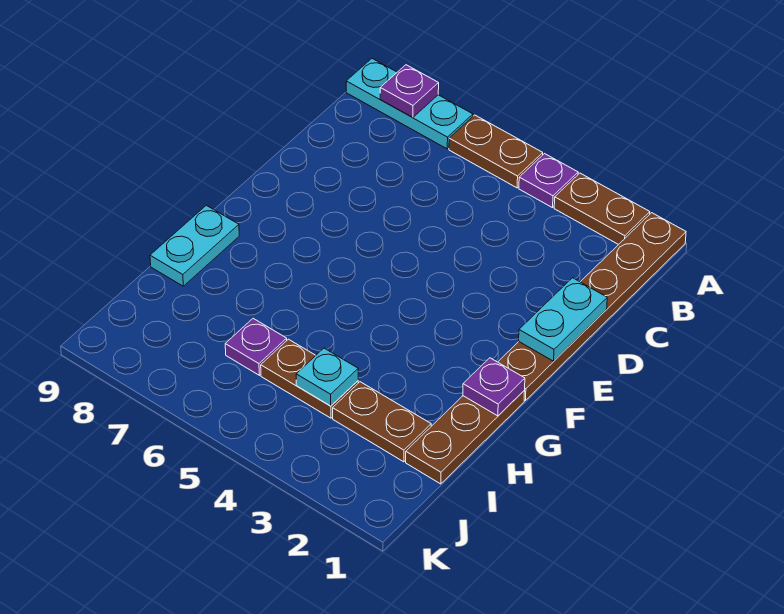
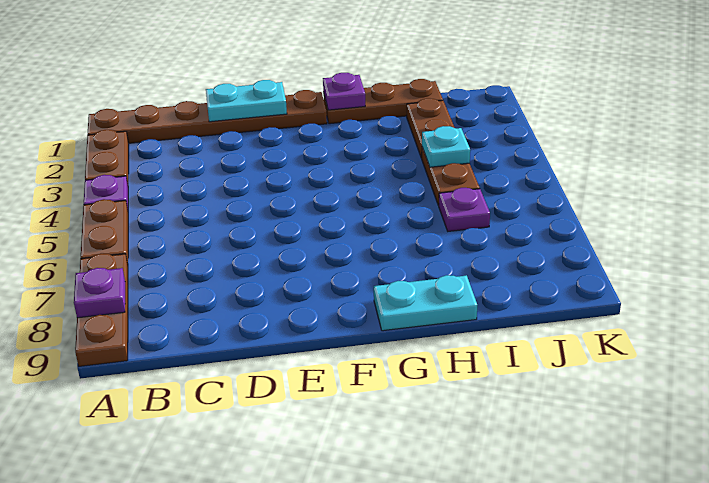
cyan 1x3 plate [346,59,473,149] -> brown 1x3 plate [75,253,128,366]

